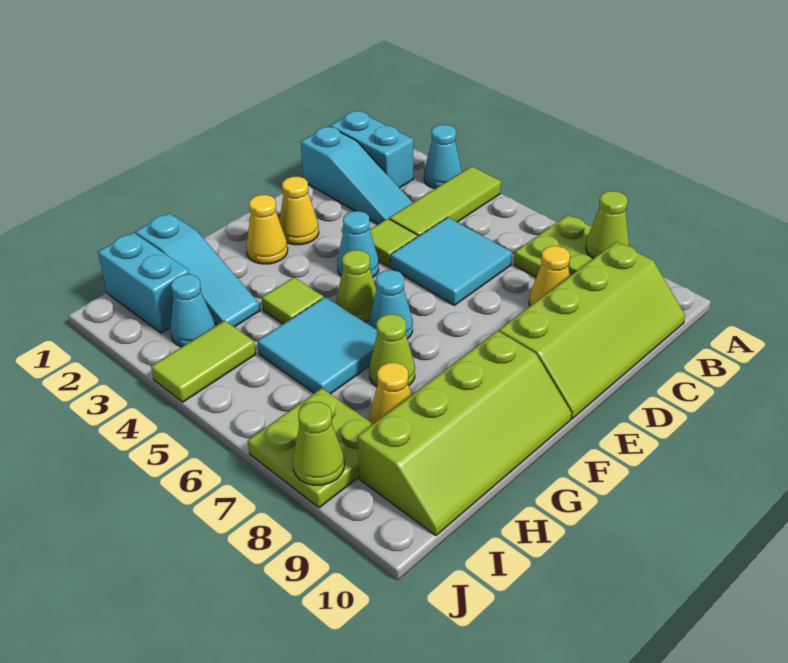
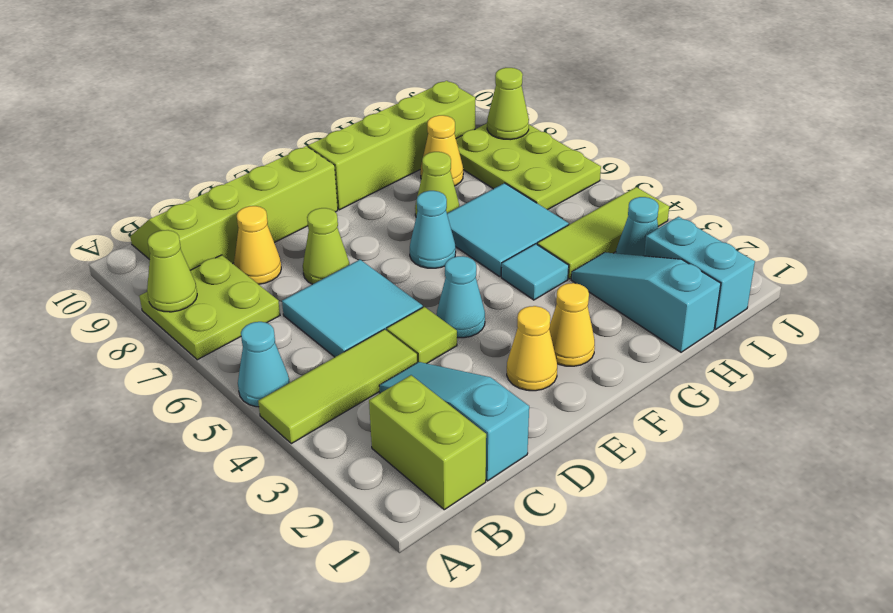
cyan 1x1 cone [424,125,462,189] -> cyan 1x1 cone moved to [238,322,290,407]
cyan 1x2 brick [330,111,413,188] -> lime 1x2 brick [369,375,486,510]
lime 1x1 cone [336,250,376,322] -> lime 1x1 cone moved to [303,208,350,284]
lime 1x1 tile [262,277,324,324] -> cyan 1x1 tile [501,244,569,300]
lime 1x2 tile [151,321,256,402] -> lime 1x3 tile [537,187,669,279]
lime 2x2 plate [248,388,373,508] -> lime 2x3 plate [456,124,601,210]

